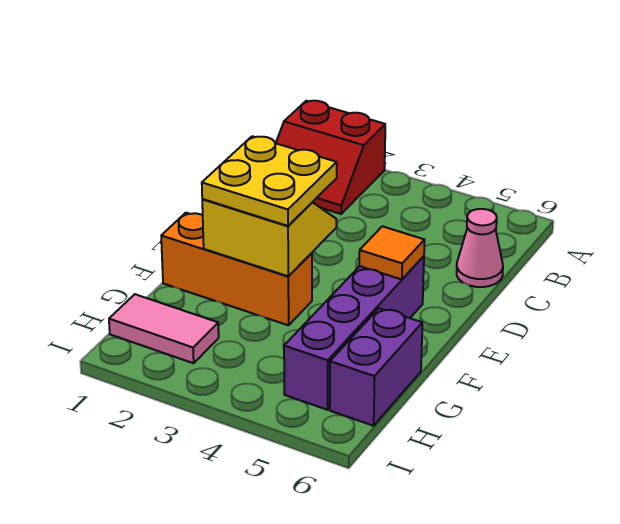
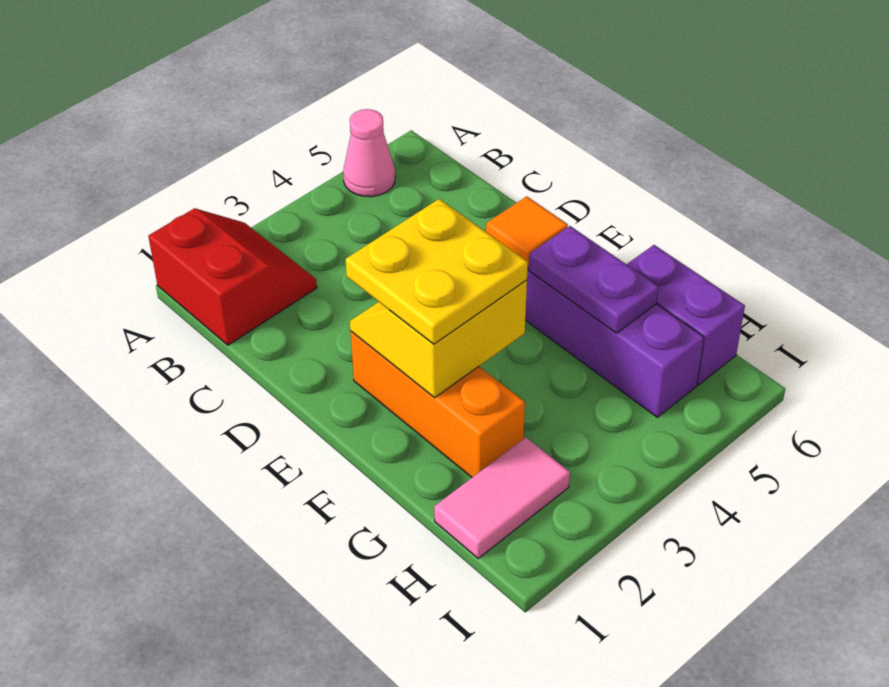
red 2x2 slope [276,101,385,214] -> red 2x2 slope turned to [148,208,317,345]
pink 1x1 cone [457,209,503,287] -> pink 1x1 cone moved to [343,109,395,197]
orange 1x3 brick [161,213,312,325] -> orange 1x3 brick turned to [350,331,525,477]
none -> purple 1x2 plate [529,226,659,333]

